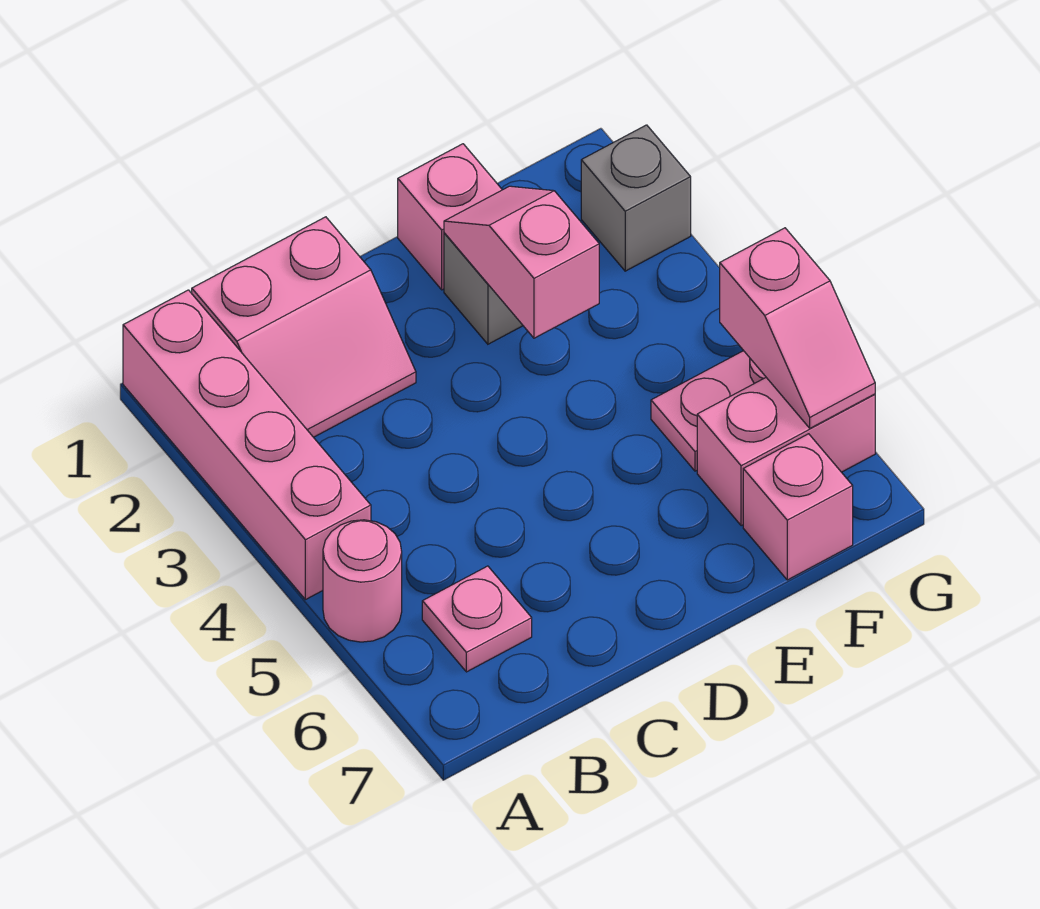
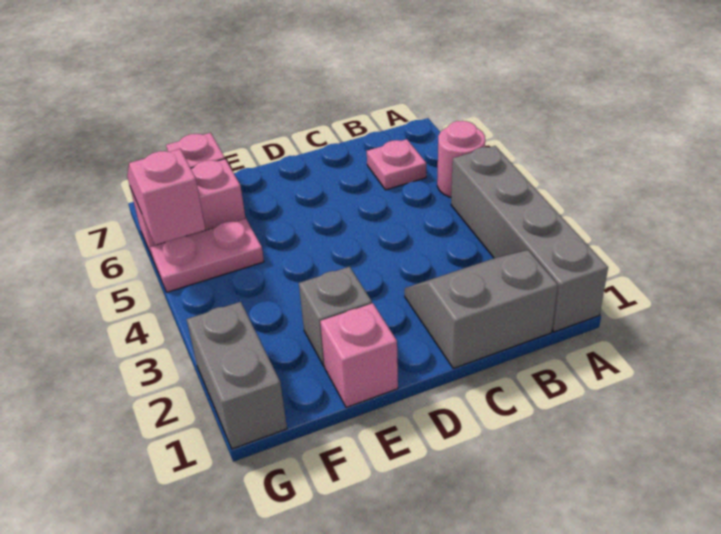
pink 1x4 brick [123,290,371,600] -> grey 1x4 brick [451,146,608,332]
pink 2x2 slope [192,217,416,437] -> grey 2x2 slope [405,250,558,368]
pink 1x2 slope [444,186,599,338] -> none
grey 1x1 brick [581,125,691,271] -> grey 1x2 brick [187,302,287,449]

